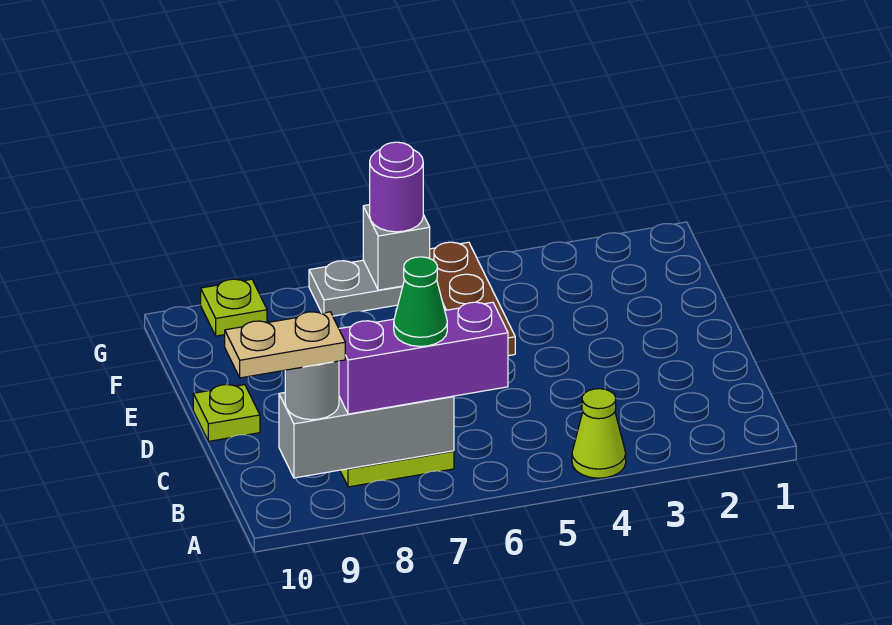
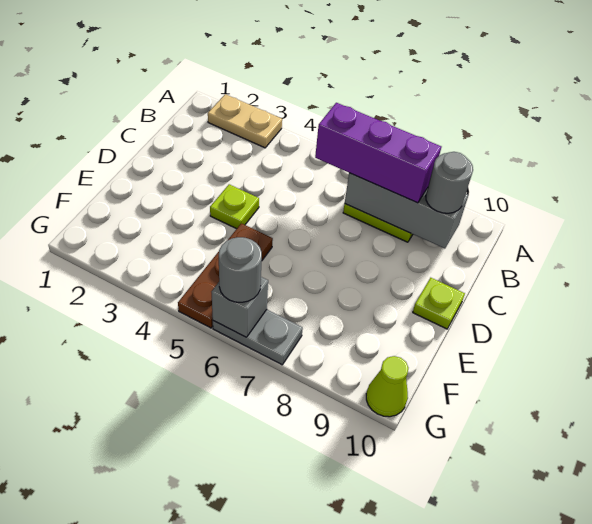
lime 1x1 cone [572,389,626,478] -> lime 1x1 cone moved to [366,356,408,417]
green 1x1 cone [394,257,447,346] -> none
tan 1x2 plate [225,312,345,378] -> tan 1x2 plate moved to [208,94,282,148]
purple 1x1 round brick [370,142,423,232] -> grey 1x1 round brick [219,237,262,302]
lime 1x1 plate [201,279,267,336] -> lime 1x1 plate moved to [210,184,259,229]

